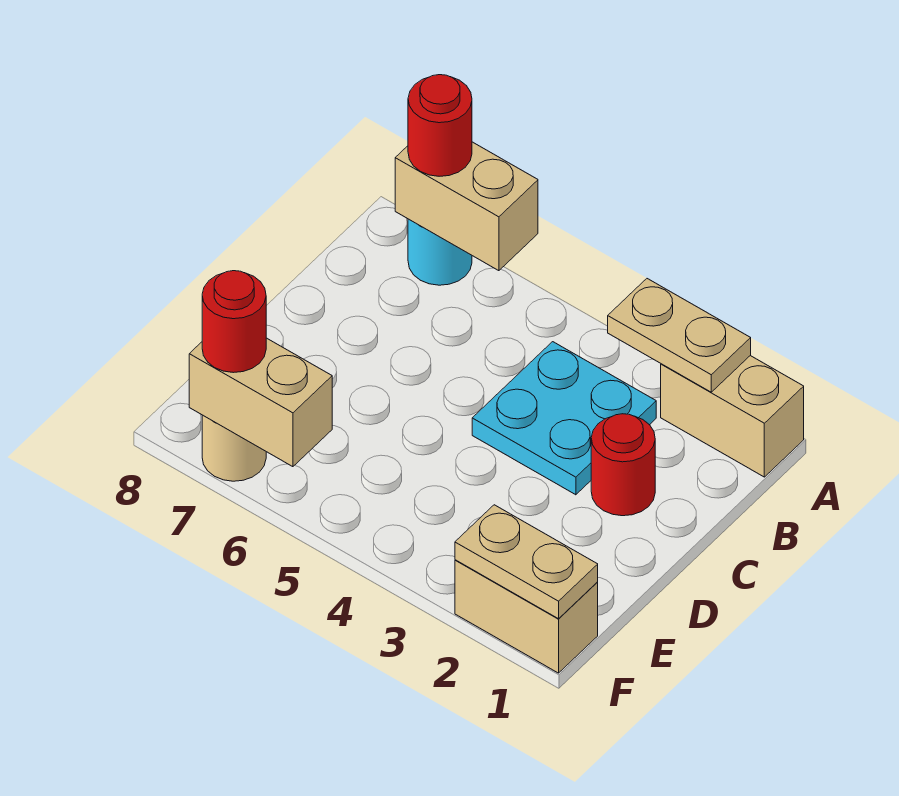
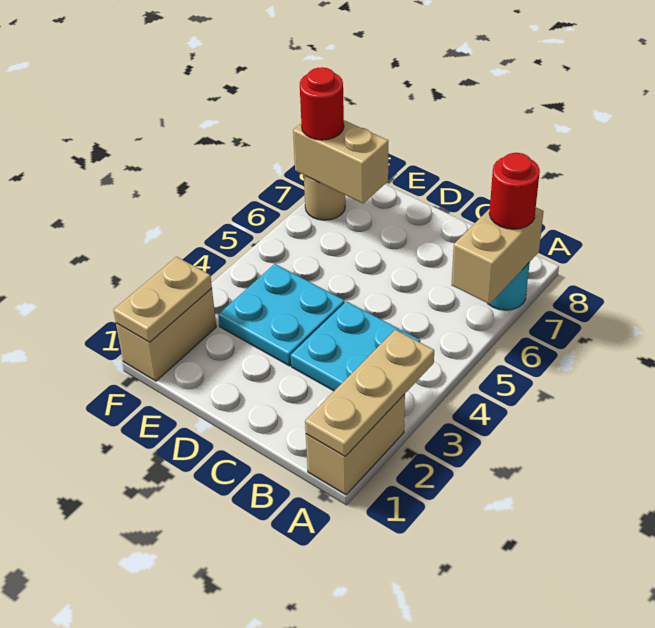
tan 1x2 plate [608,279,751,392] -> tan 1x3 plate [305,330,434,456]
red 1x1 round brick [591,414,655,516] -> none
none -> cyan 2x2 plate [218,264,345,366]
tan 1x2 brick [189,338,332,467] -> tan 1x2 brick turned to [293,120,388,203]

